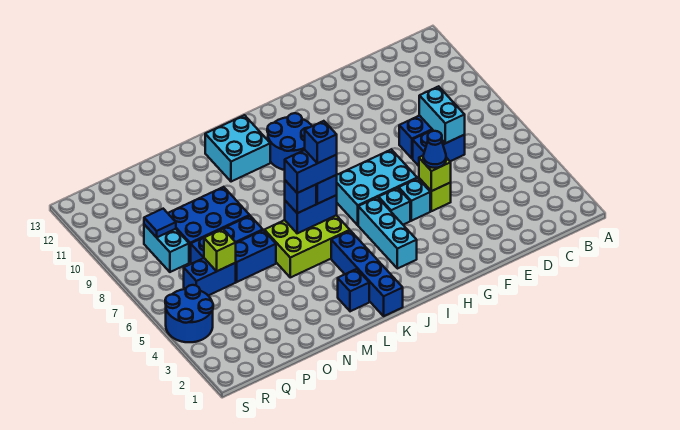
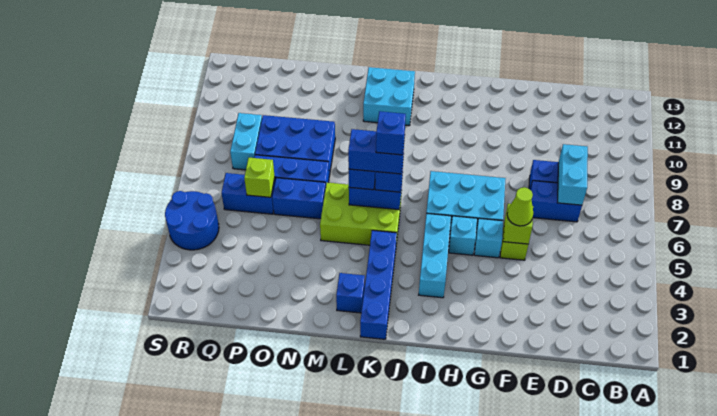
blue 1x1 cone [423,131,446,168] -> lime 1x1 cone [507,187,533,226]
blue 2x2 round brick [267,113,312,170] -> none
blue 1x1 tile [144,209,176,237] -> none

